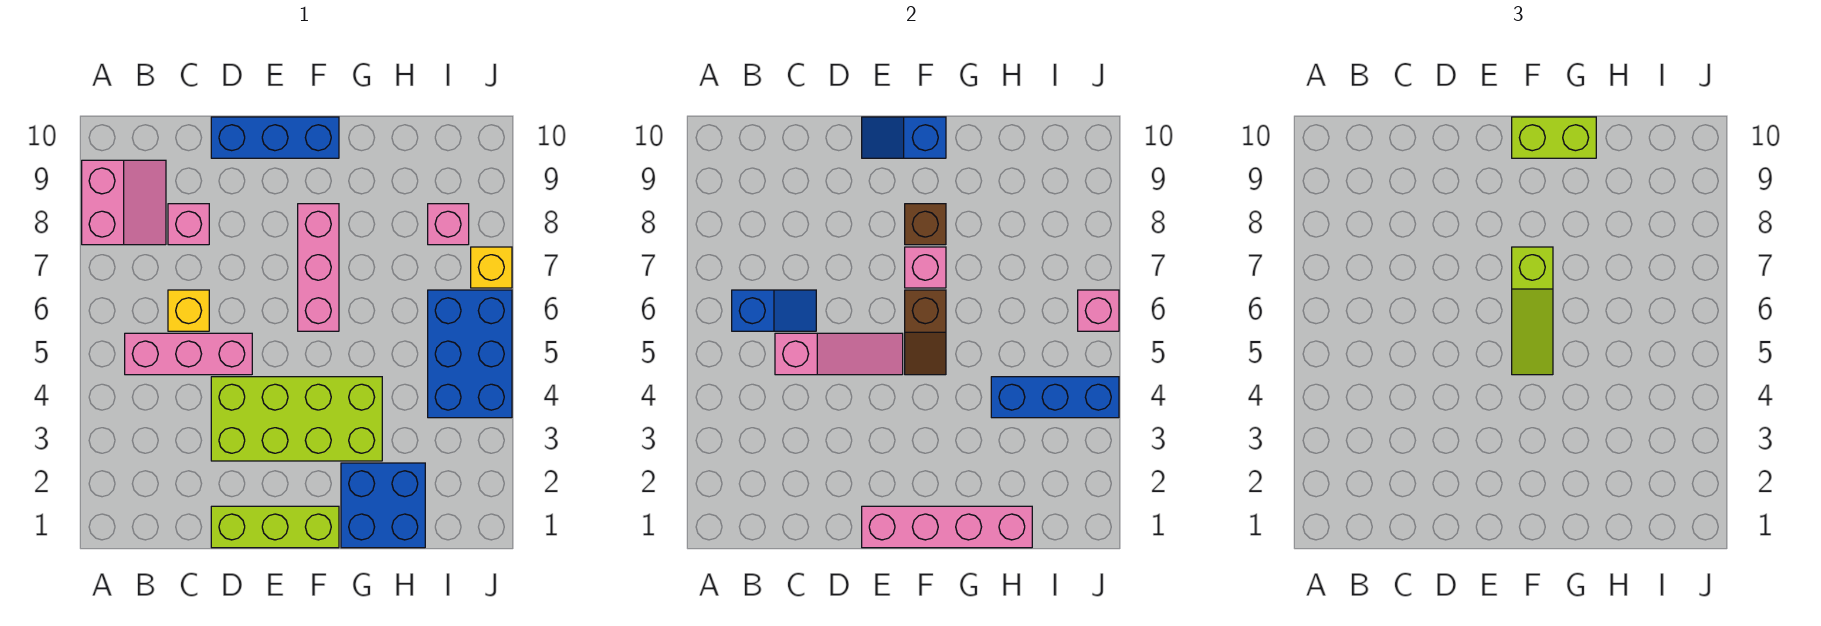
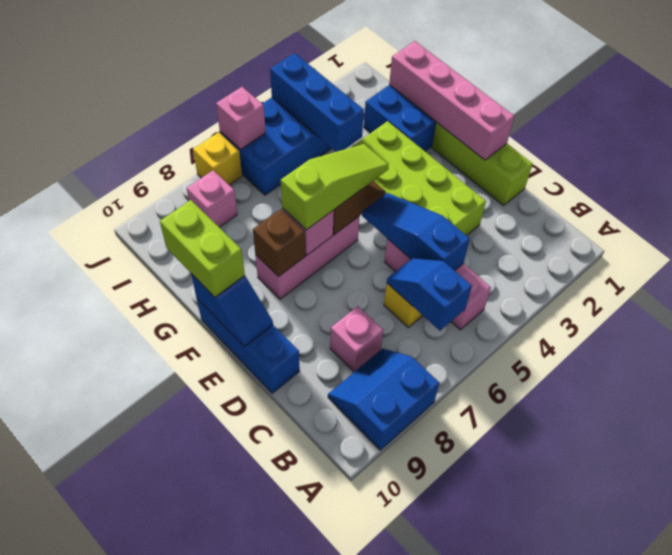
pink 2x2 slope [82,160,166,245] -> blue 2x2 slope [328,349,439,450]
pink 1x3 slope [775,333,903,375] -> blue 1x3 slope [362,193,470,271]

